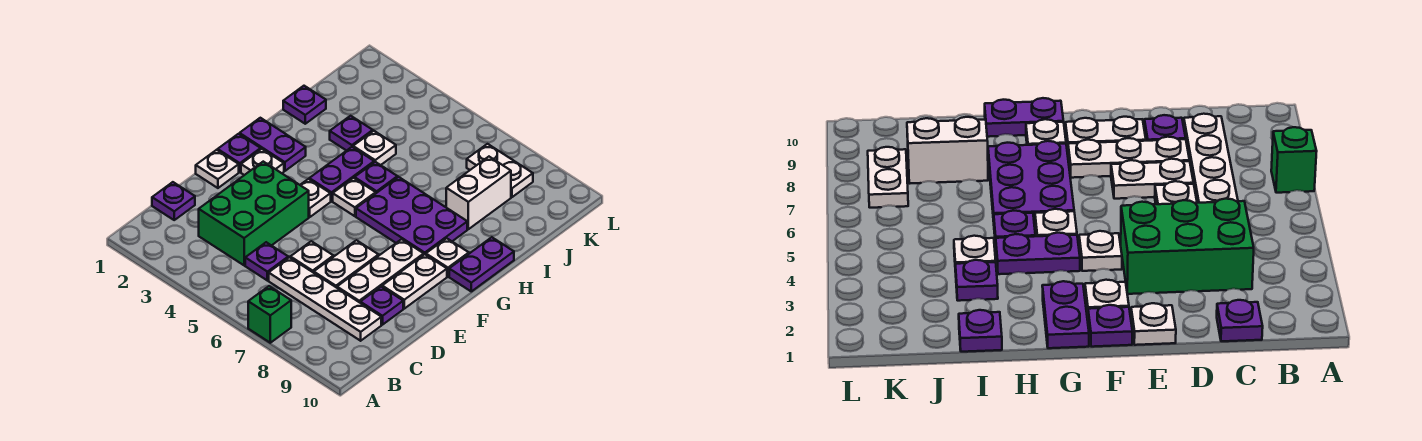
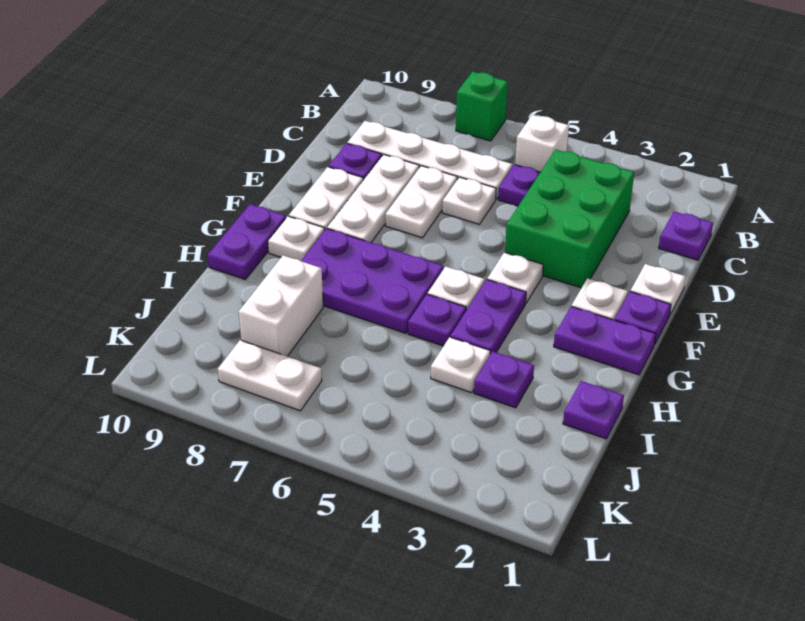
none -> white 1x1 brick [515,115,569,172]

